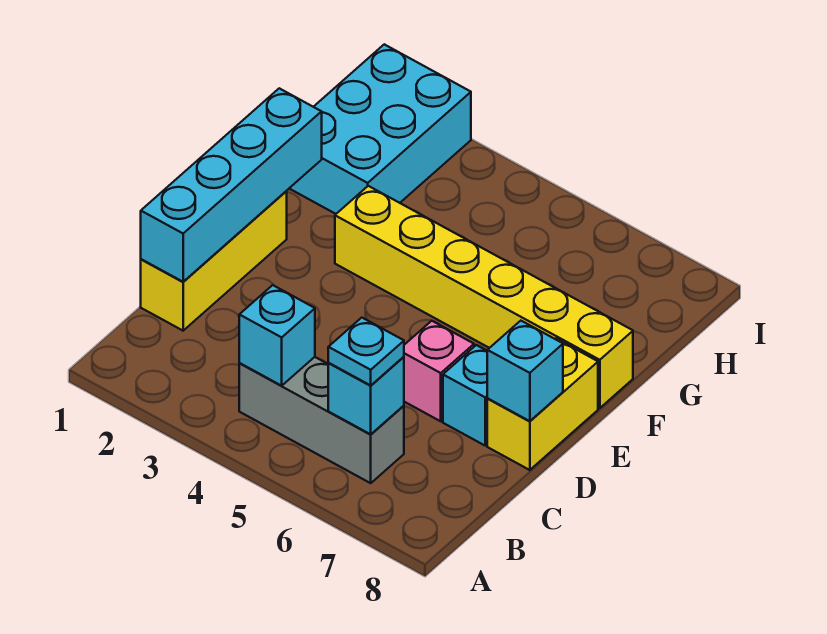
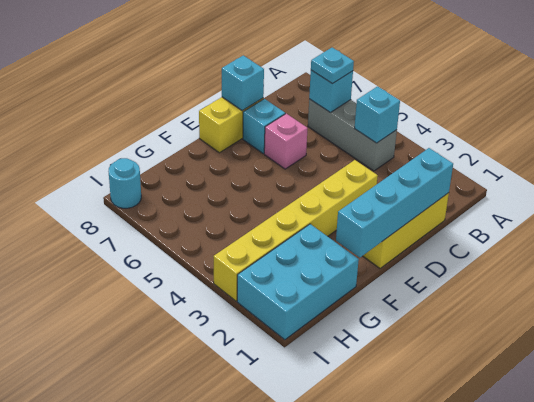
yellow 1x6 brick [335,186,633,408] -> yellow 1x6 brick turned to [213,160,378,301]
none -> cyan 1x1 round brick [108,158,141,208]

